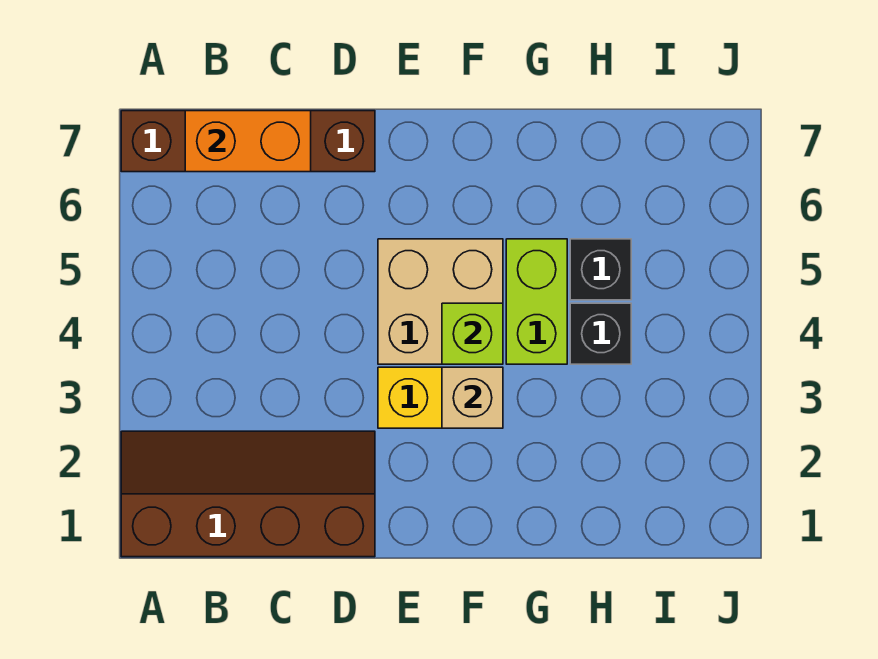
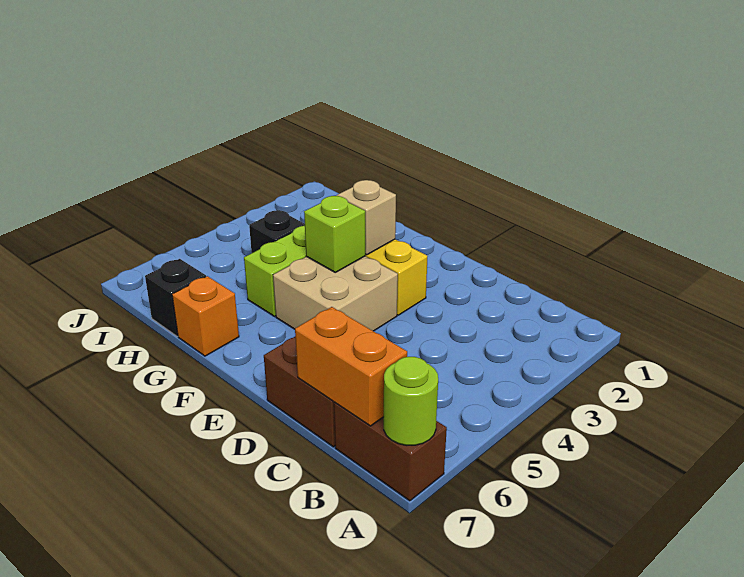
brown 2x4 slope [121,431,375,557] -> none
none -> lime 1x1 round brick [384,357,438,445]
none -> orange 1x1 brick [172,276,239,356]
black 1x1 brick [570,239,631,300] -> black 1x1 brick moved to [145,259,206,336]

